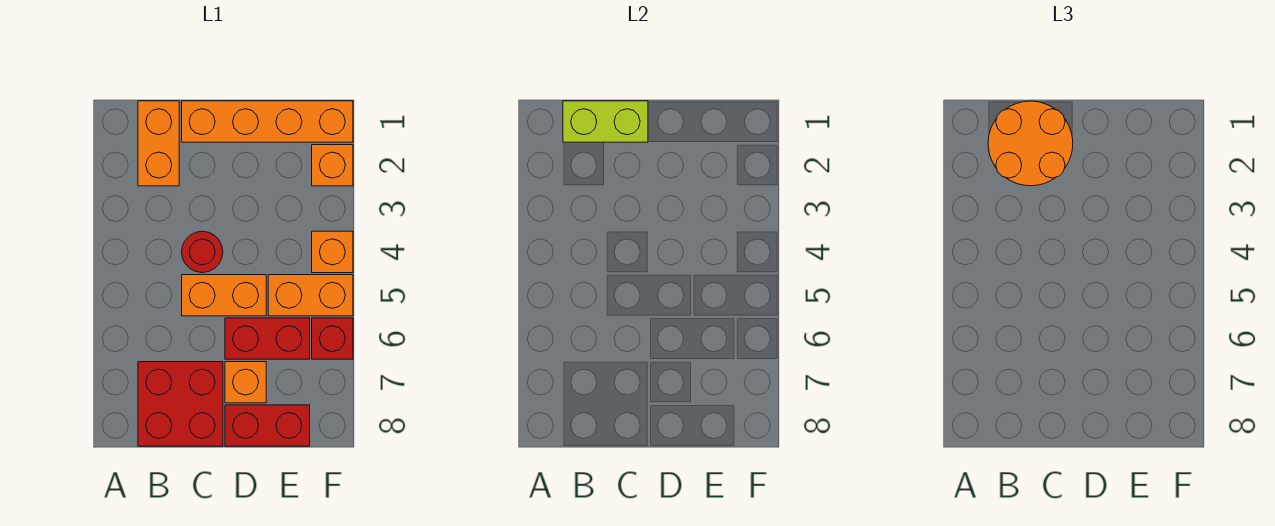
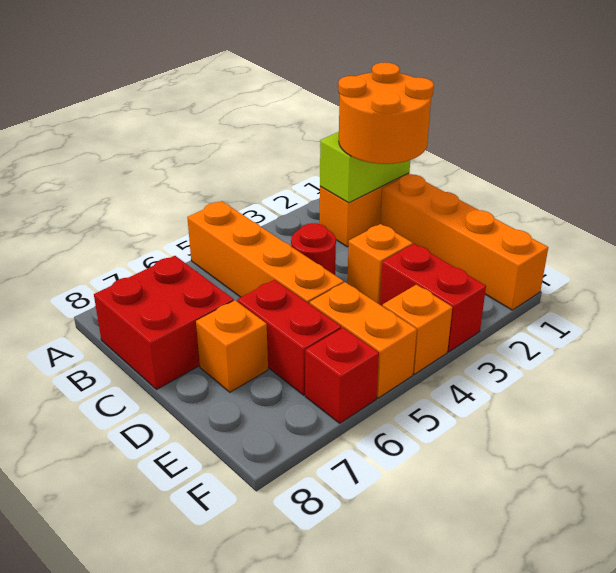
lime 1x2 brick [563,101,648,142] -> lime 1x2 brick turned to [320,132,410,203]
orange 1x2 brick [182,275,266,316] -> orange 1x4 brick [187,201,344,304]
red 1x2 brick [225,405,310,446] -> red 1x2 brick moved to [380,244,486,352]
orange 1x1 brick [312,145,353,186] -> orange 1x1 brick moved to [347,224,413,305]

